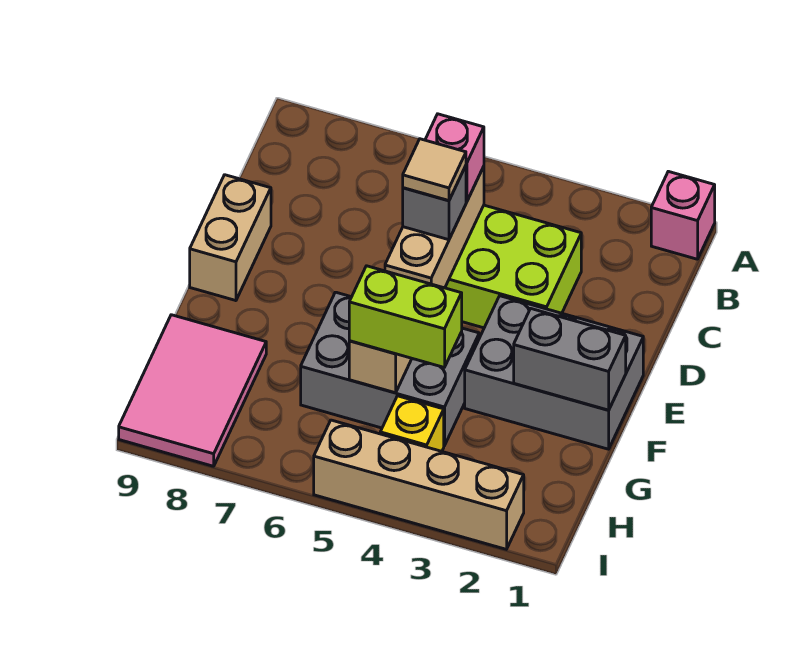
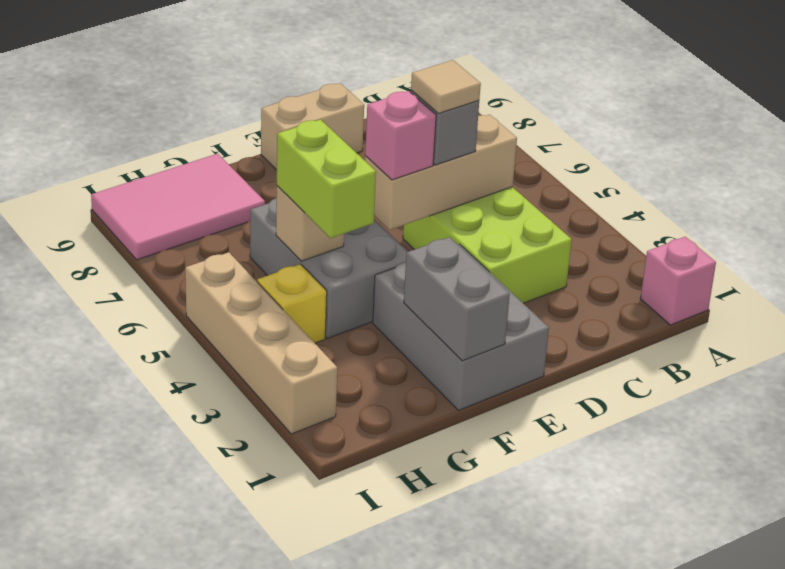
pink 1x1 brick [425,114,484,202] -> pink 1x1 brick moved to [365,91,436,180]

